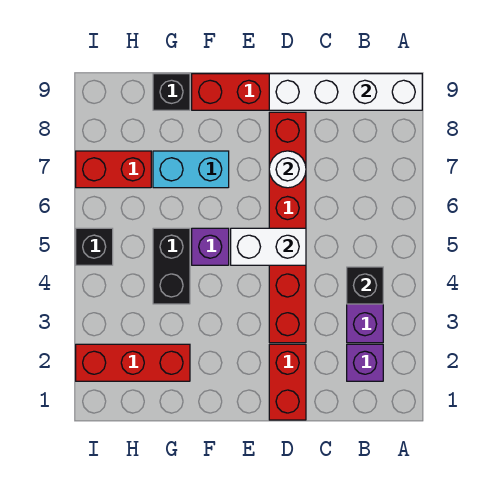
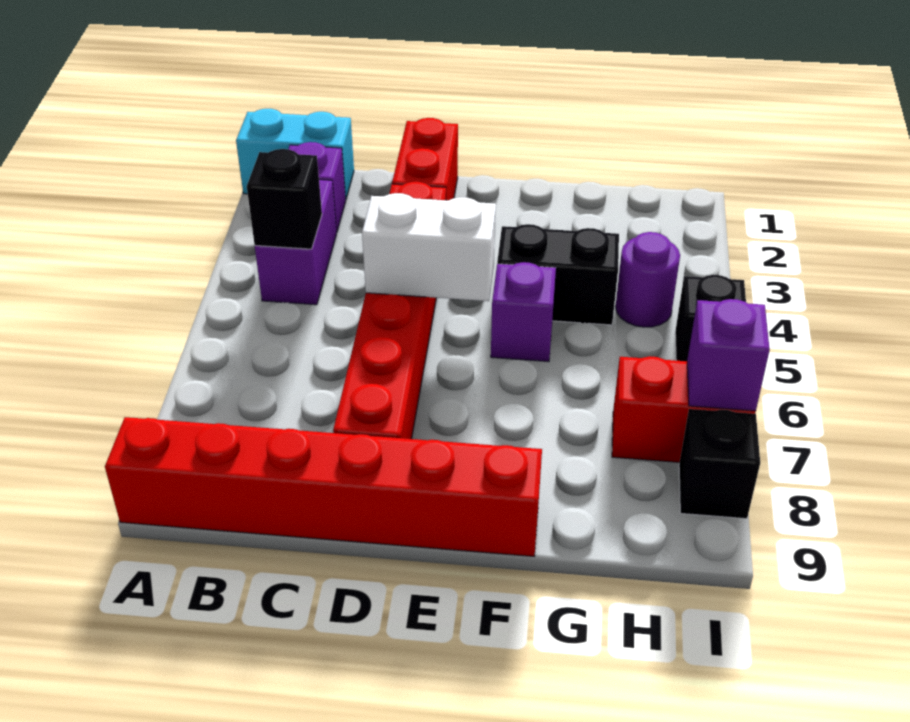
white 1x4 brick [269,74,422,110] -> none
white 1x1 round brick [269,151,306,188] -> none
cyan 1x2 brick [153,151,229,188] -> cyan 1x2 brick moved to [236,109,354,200]
red 1x3 brick [76,344,190,381] -> none
black 1x2 brick [153,228,190,304] -> black 1x2 brick turned to [497,224,619,325]
black 1x1 brick [153,74,190,110] -> black 1x1 brick moved to [679,409,760,519]
none -> purple 1x1 round brick [616,232,680,327]
none -> purple 1x1 brick [687,299,770,411]

